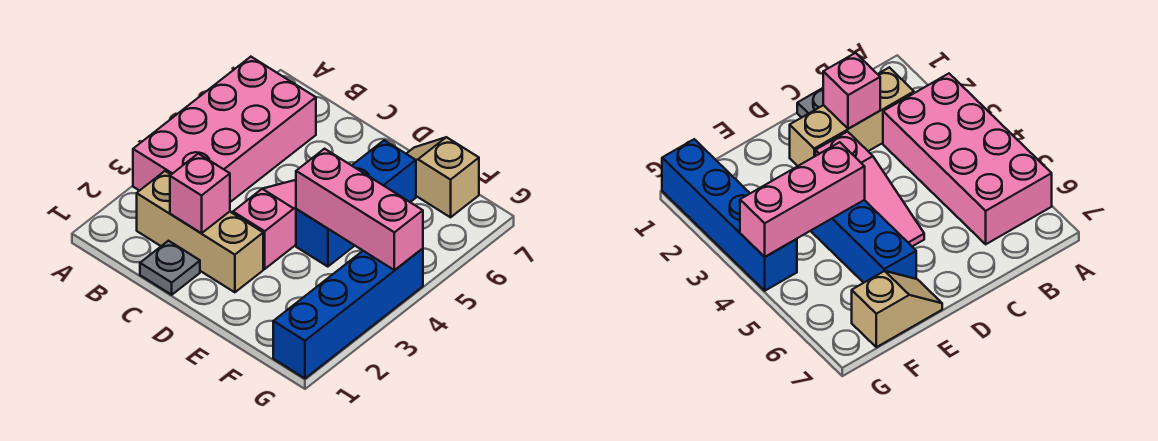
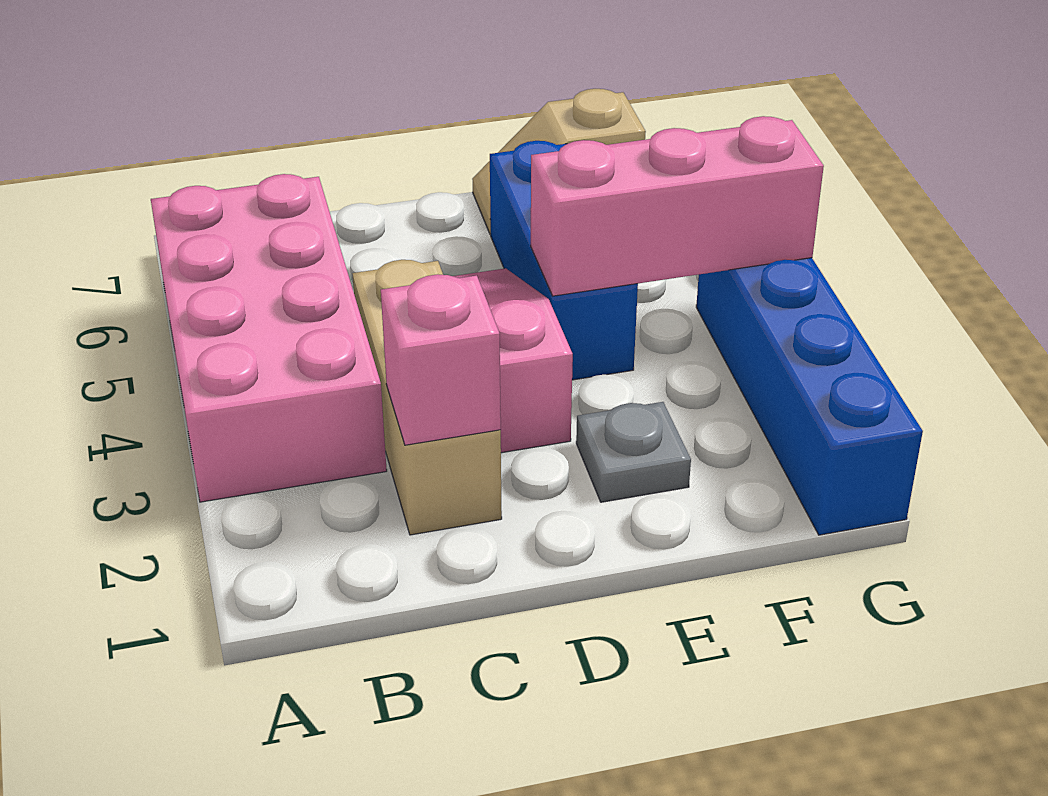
tan 1x3 brick [137,171,263,292] -> tan 1x3 brick turned to [352,260,502,535]
grey 1x1 plate [140,241,200,295] -> grey 1x1 plate moved to [576,402,691,502]

